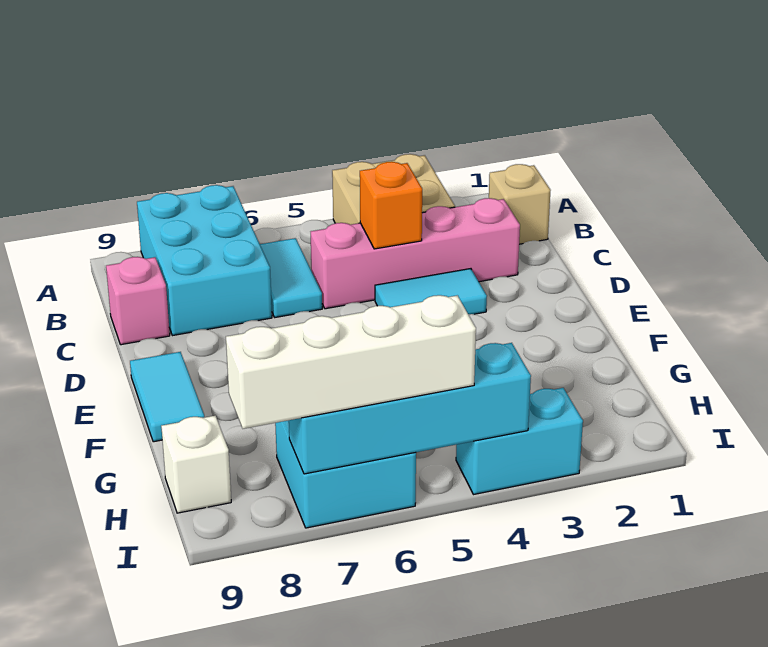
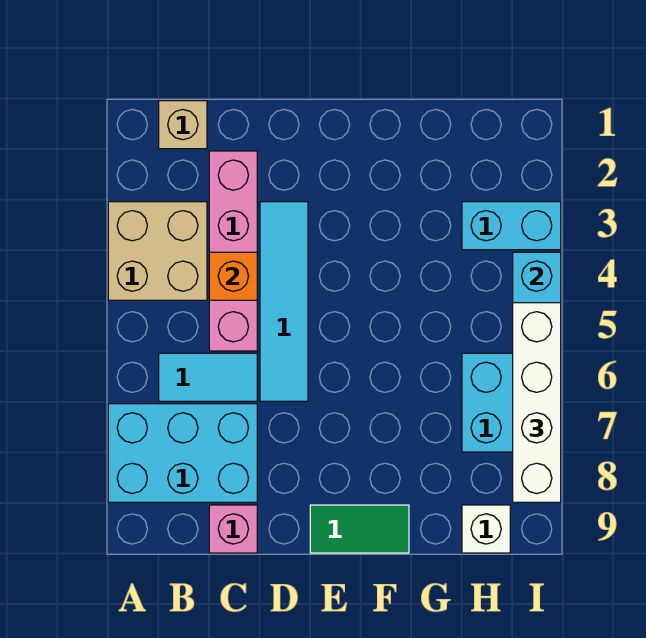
cyan 1x2 tile [375,269,487,314] -> cyan 1x4 tile [260,202,308,401]
cyan 1x2 tile [130,352,204,442] -> green 1x2 tile [310,505,409,553]
cyan 1x2 brick [456,388,583,495] -> cyan 1x2 brick turned to [462,202,561,250]

